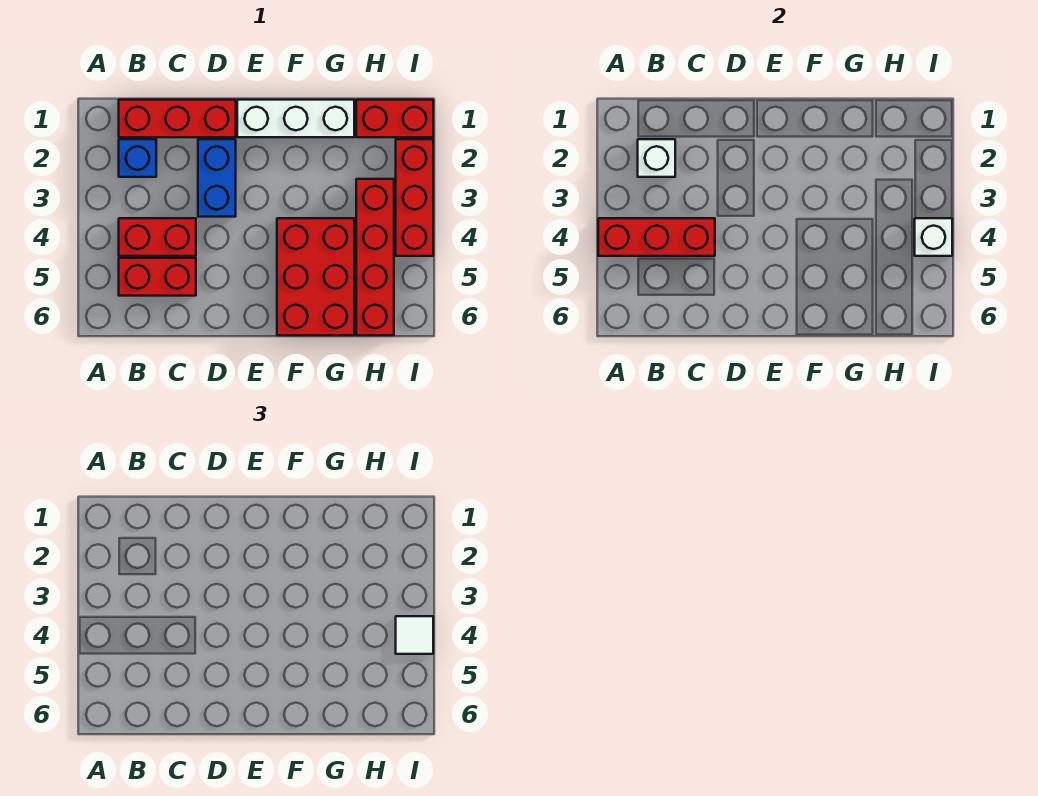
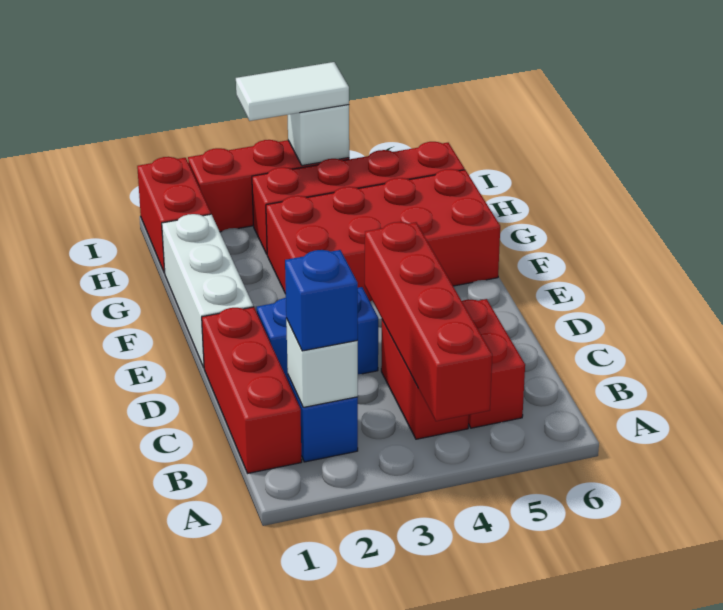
red 1x3 brick [598,218,715,256] -> red 1x4 brick [365,222,492,421]
none -> blue 1x1 brick [285,250,358,351]
red 2x3 brick [277,218,354,335] -> red 2x4 brick [266,169,500,301]
white 1x1 tile [396,616,433,654] -> white 1x2 tile [236,62,349,121]

